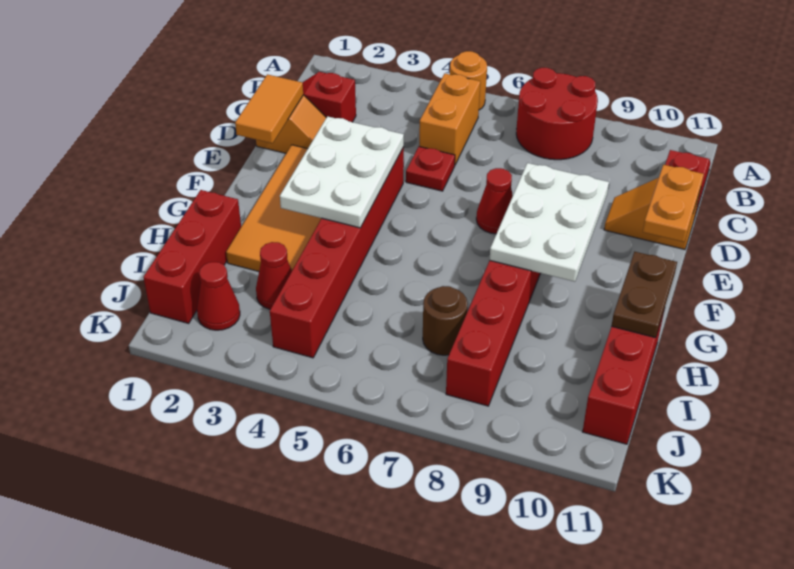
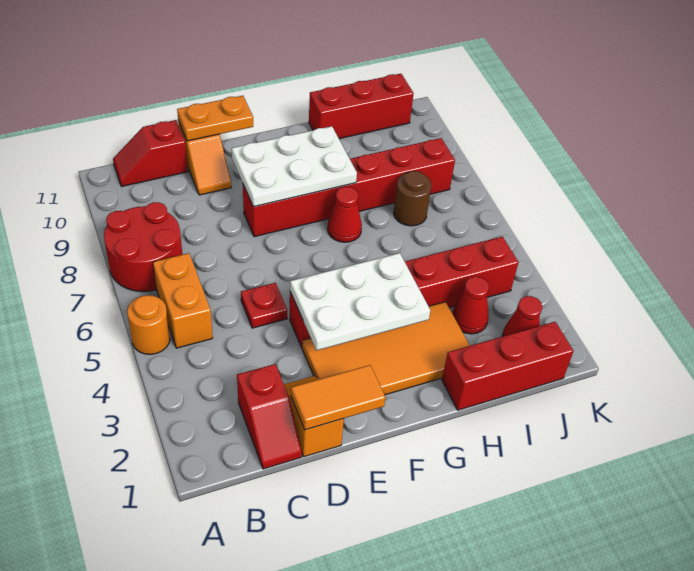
orange 1x2 brick [419,74,480,164] -> orange 1x2 brick turned to [153,253,213,348]
red 1x1 cone [476,168,513,234] -> red 1x1 cone moved to [327,187,362,242]
brown 1x2 plate [612,252,677,338] -> none

